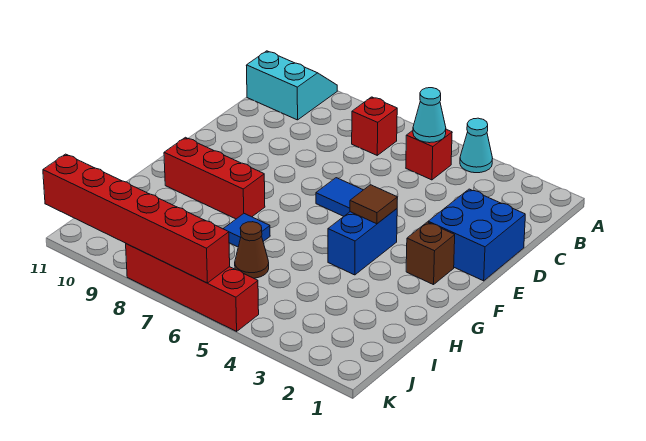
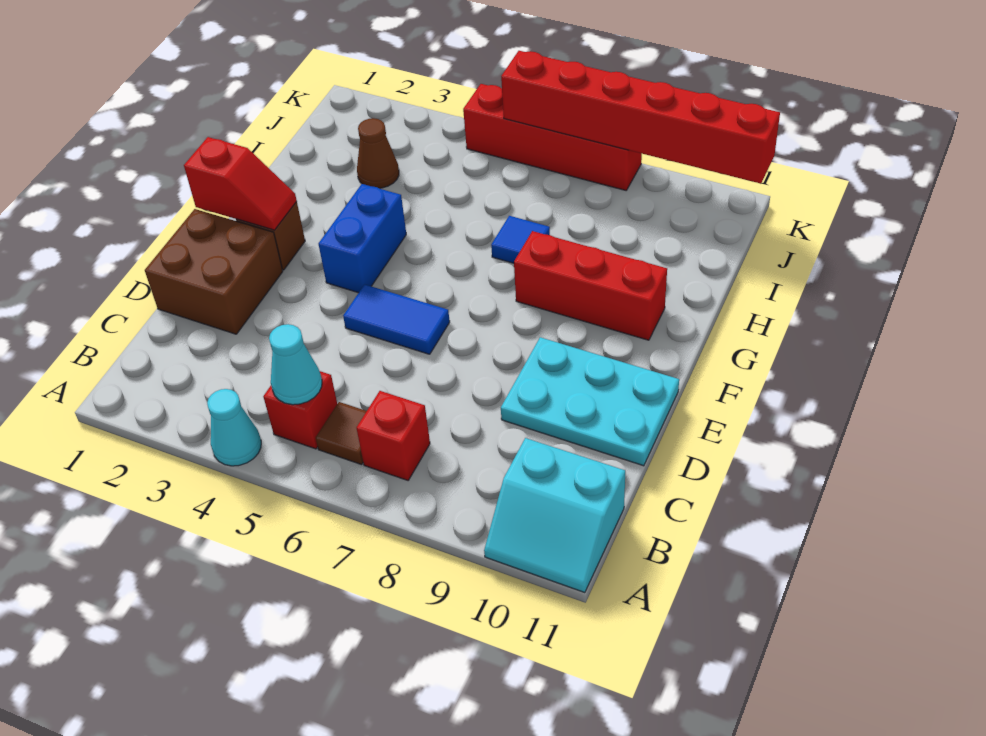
blue 2x2 brick [428,189,525,281] -> brown 2x2 brick [145,209,283,334]
none -> cyan 2x3 plate [501,337,679,466]
none -> red 1x2 slope [184,137,297,230]
brown 1x1 tile [350,185,397,224] -> brown 1x1 tile moved to [316,402,367,465]
brown 1x1 cone [235,222,269,278] -> brown 1x1 cone moved to [357,118,399,188]

